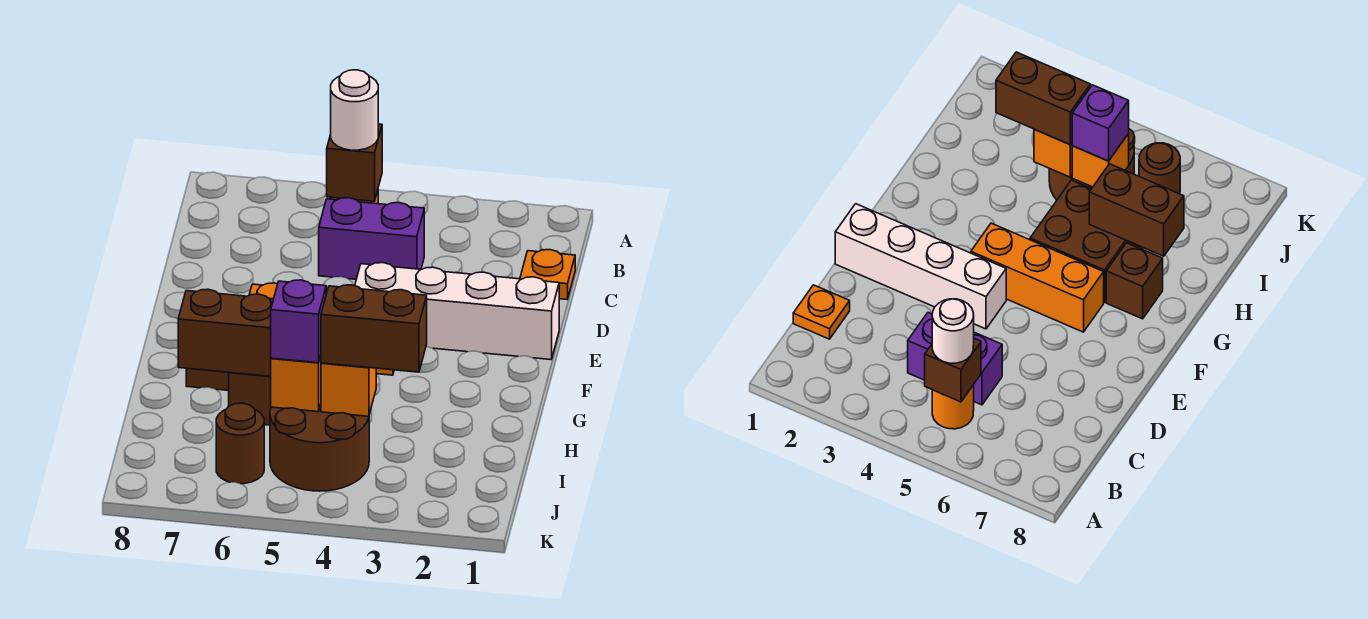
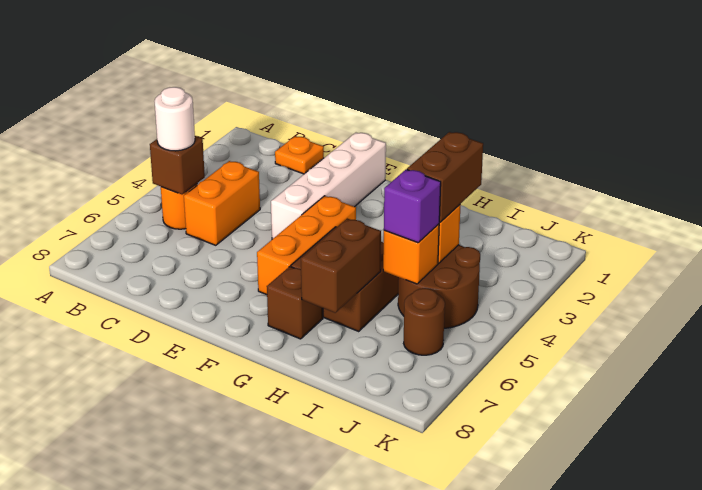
purple 1x2 brick [319,198,424,279] -> orange 1x2 brick [184,161,260,245]

